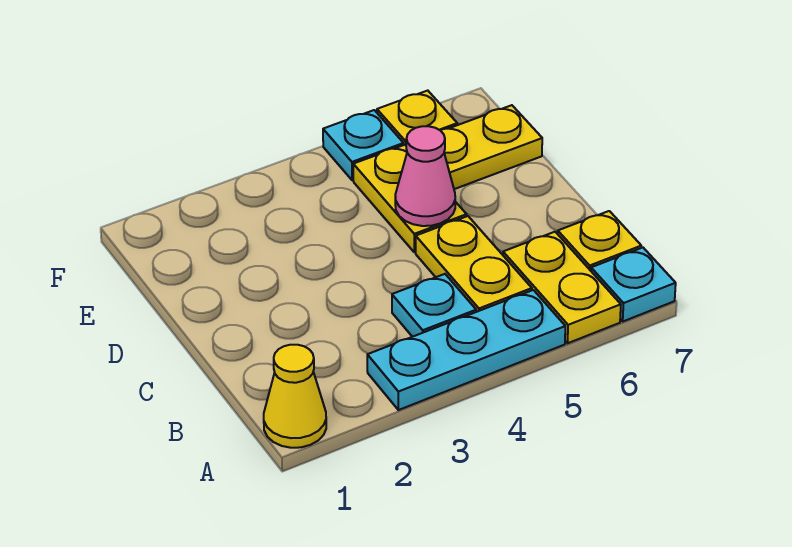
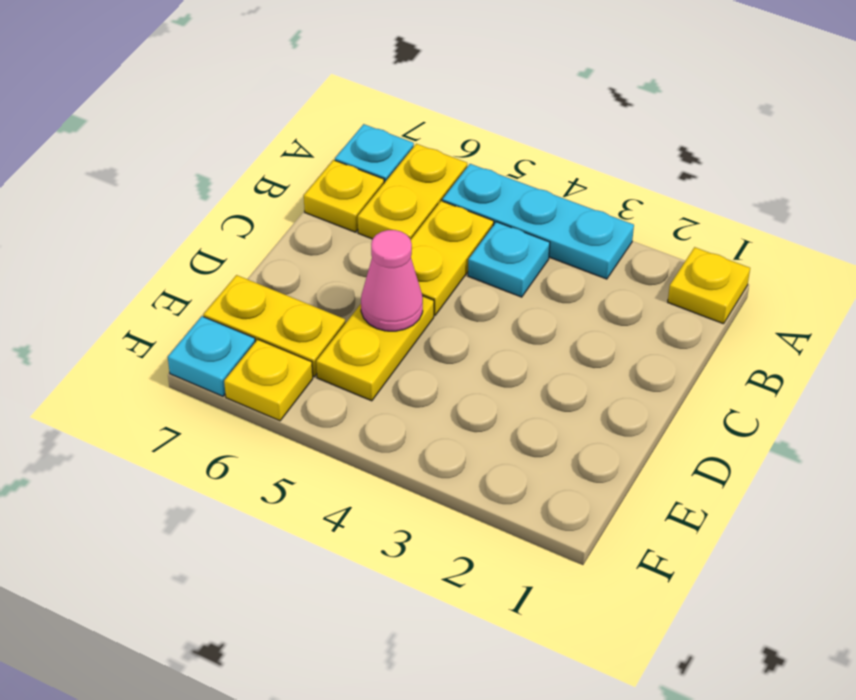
yellow 1x1 cone [264,345,326,448] -> yellow 1x1 plate [668,247,750,324]
cyan 1x1 plate [323,110,404,180] -> cyan 1x1 plate moved to [168,316,255,396]

